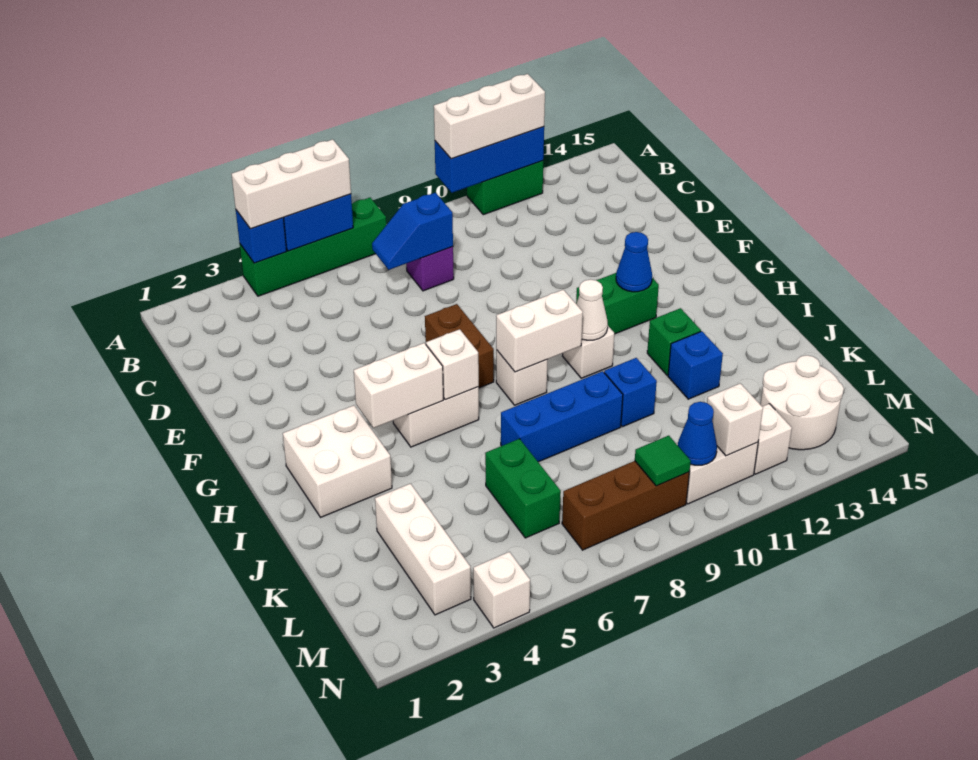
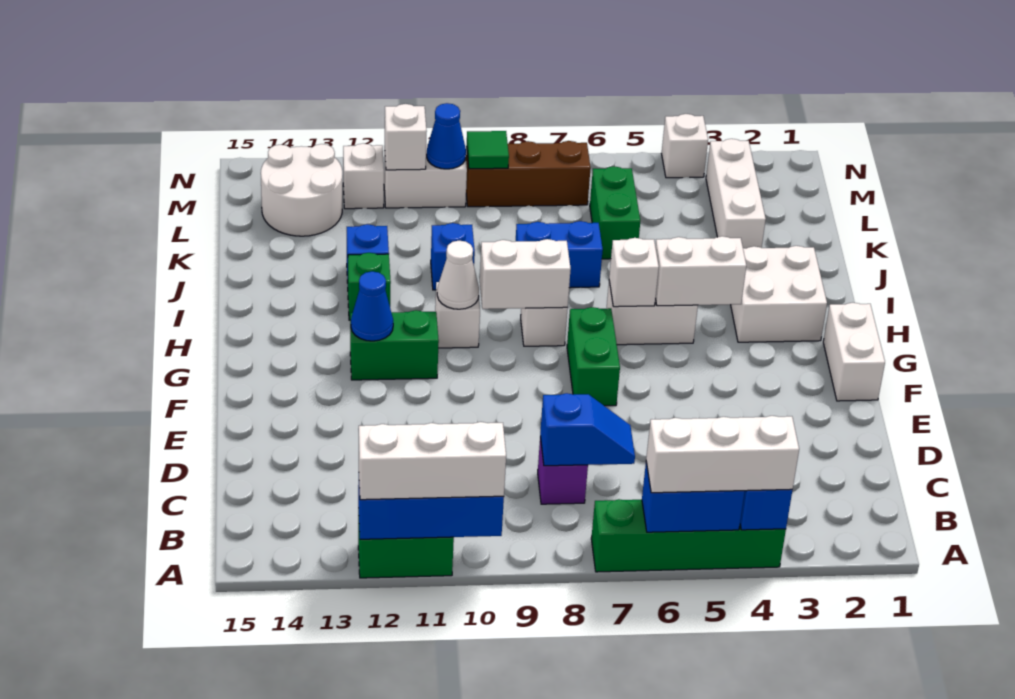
none -> white 1x2 brick [823,303,885,401]
brown 1x2 brick [425,304,494,388] -> green 1x2 brick [567,307,620,406]
blue 1x3 brick [501,371,623,462] -> blue 1x2 brick [516,221,603,288]

